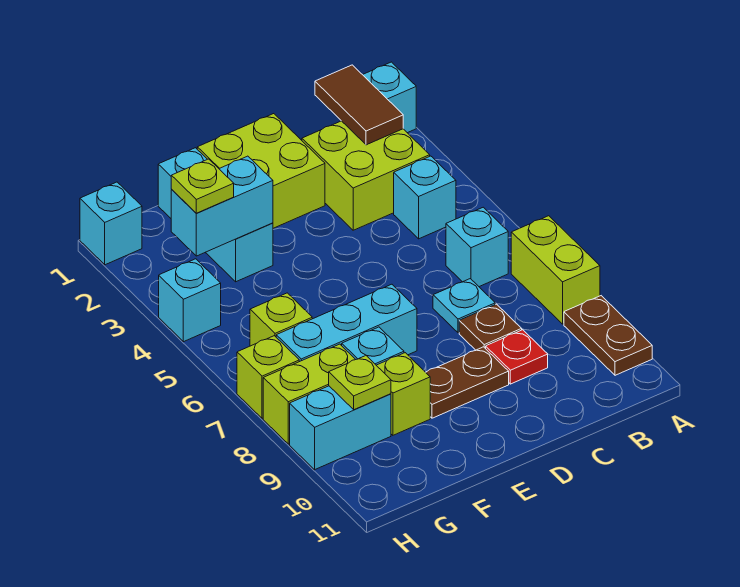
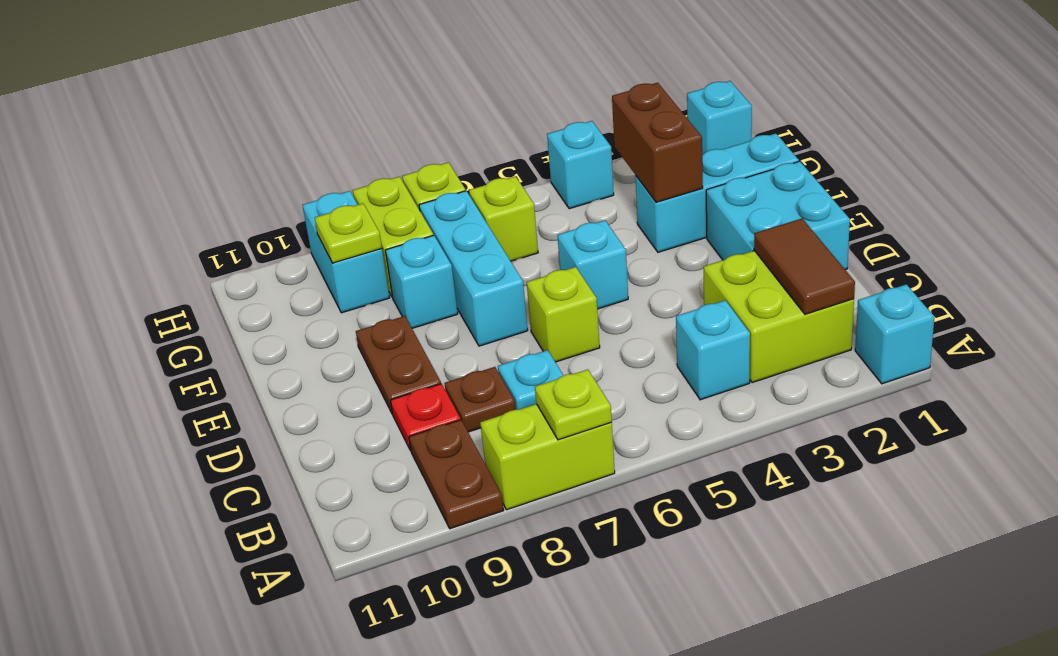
brown 1x2 plate [564,296,652,375] -> brown 1x2 plate turned to [409,420,504,529]
brown 1x2 tile [315,65,403,145] -> brown 1x2 tile turned to [754,219,855,314]
cyan 1x1 brick [446,207,508,287] -> cyan 1x1 brick moved to [557,220,628,309]
lime 2x2 brick [197,114,325,228] -> cyan 2x2 brick [706,161,850,270]
cyan 1x2 brick [171,156,273,256] -> brown 1x2 brick [612,83,703,202]
lime 1x1 brick [376,353,430,435] -> lime 1x1 brick moved to [527,267,600,362]
lime 1x1 plate [171,159,234,213] -> lime 1x1 plate moved to [535,369,612,440]

